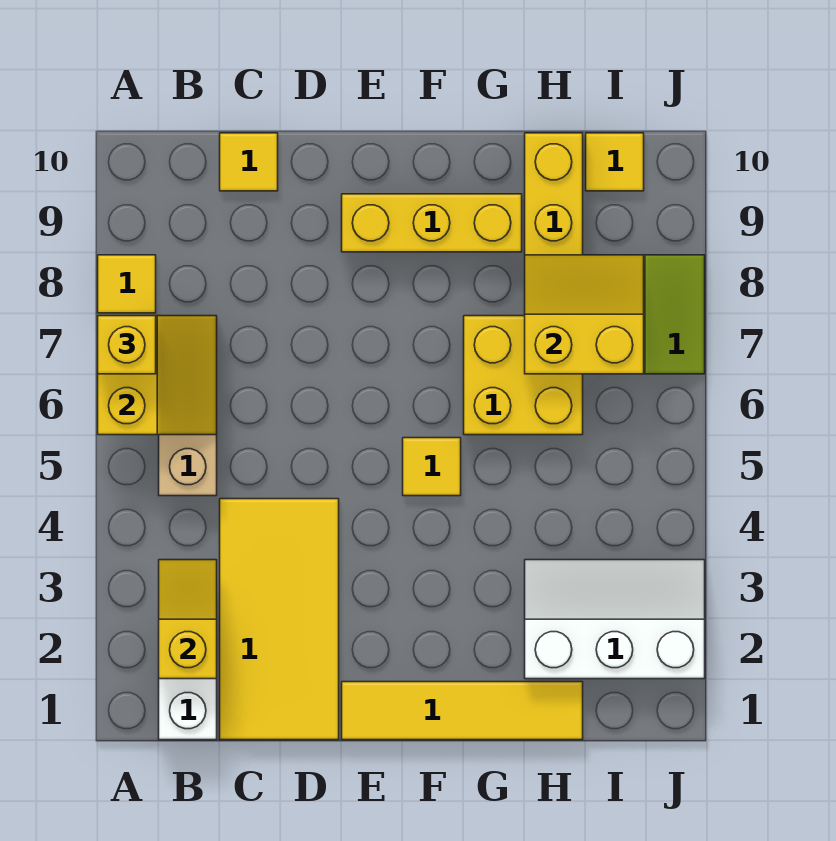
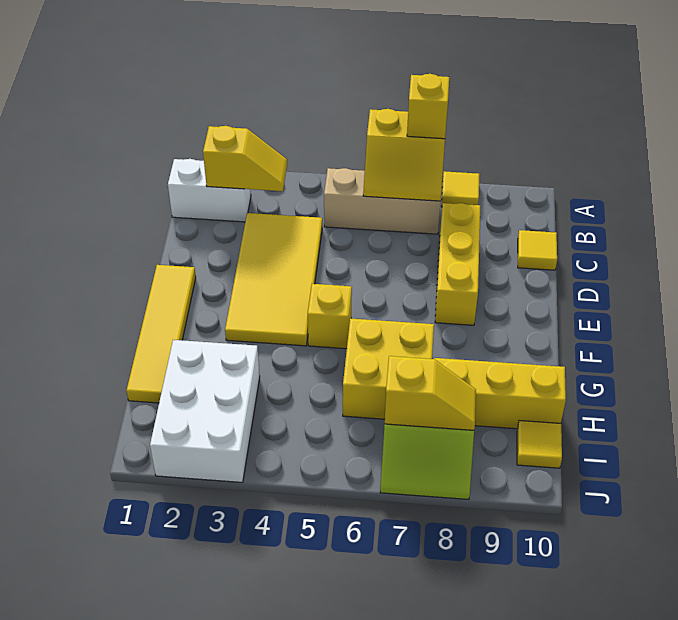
yellow 2x4 tile [220,499,339,740] -> yellow 2x4 tile turned to [225,213,322,346]
yellow 1x3 brick [342,194,522,252] -> yellow 1x3 brick moved to [435,203,480,325]
yellow 1x1 tile [403,438,461,496] -> yellow 1x1 brick [308,284,352,349]
white 2x3 slope [525,560,705,679] -> white 2x3 brick [150,340,260,483]
yellow 2x2 slope [525,255,644,374] -> yellow 1x2 slope [385,356,476,430]

